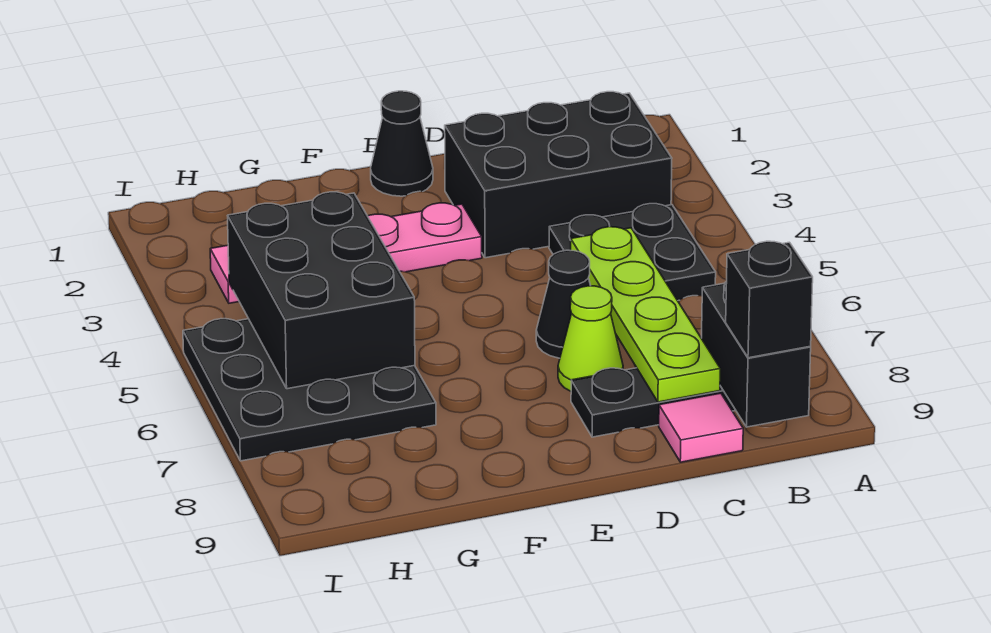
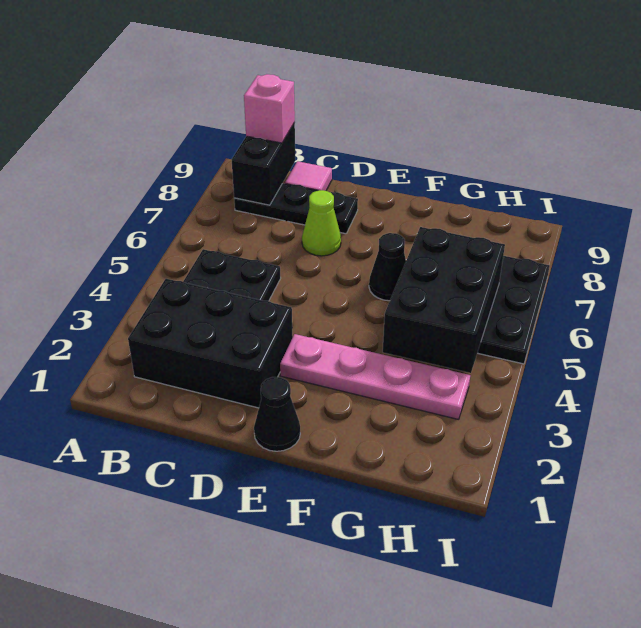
black 1x1 brick [726,241,813,358] -> pink 1x1 brick [244,74,295,143]
lime 1x4 plate [571,227,720,402] -> none
black 1x1 cone [536,250,590,358] -> black 1x1 cone moved to [369,233,406,301]

